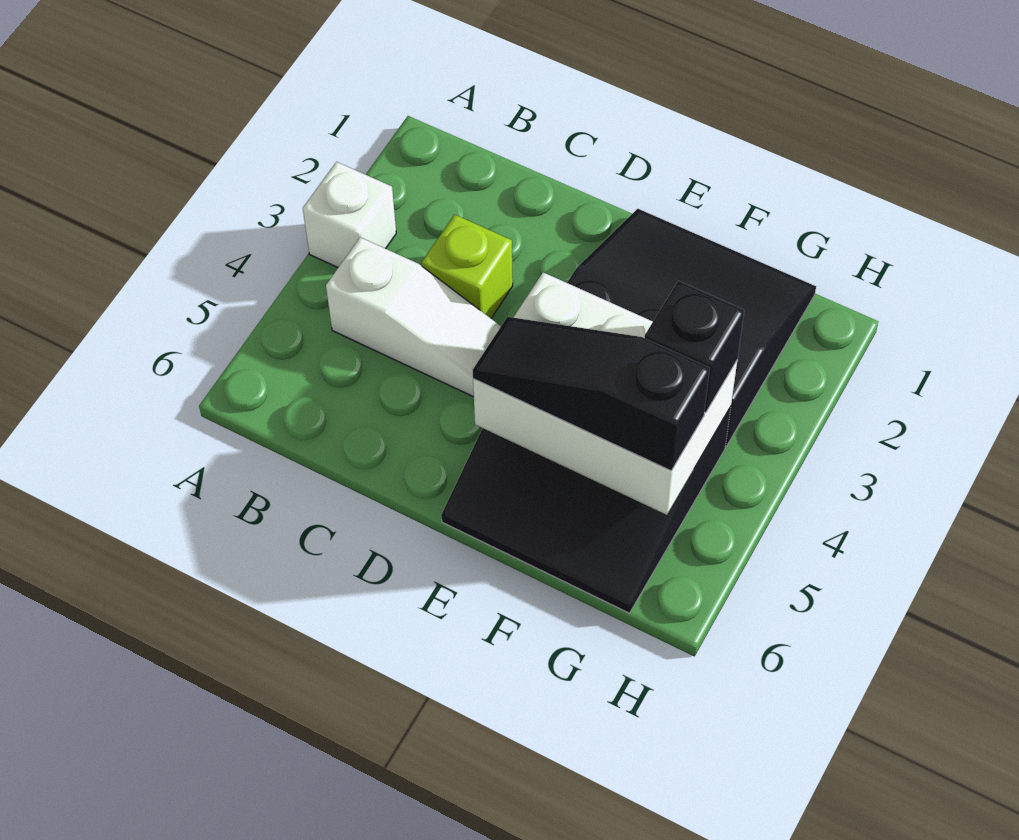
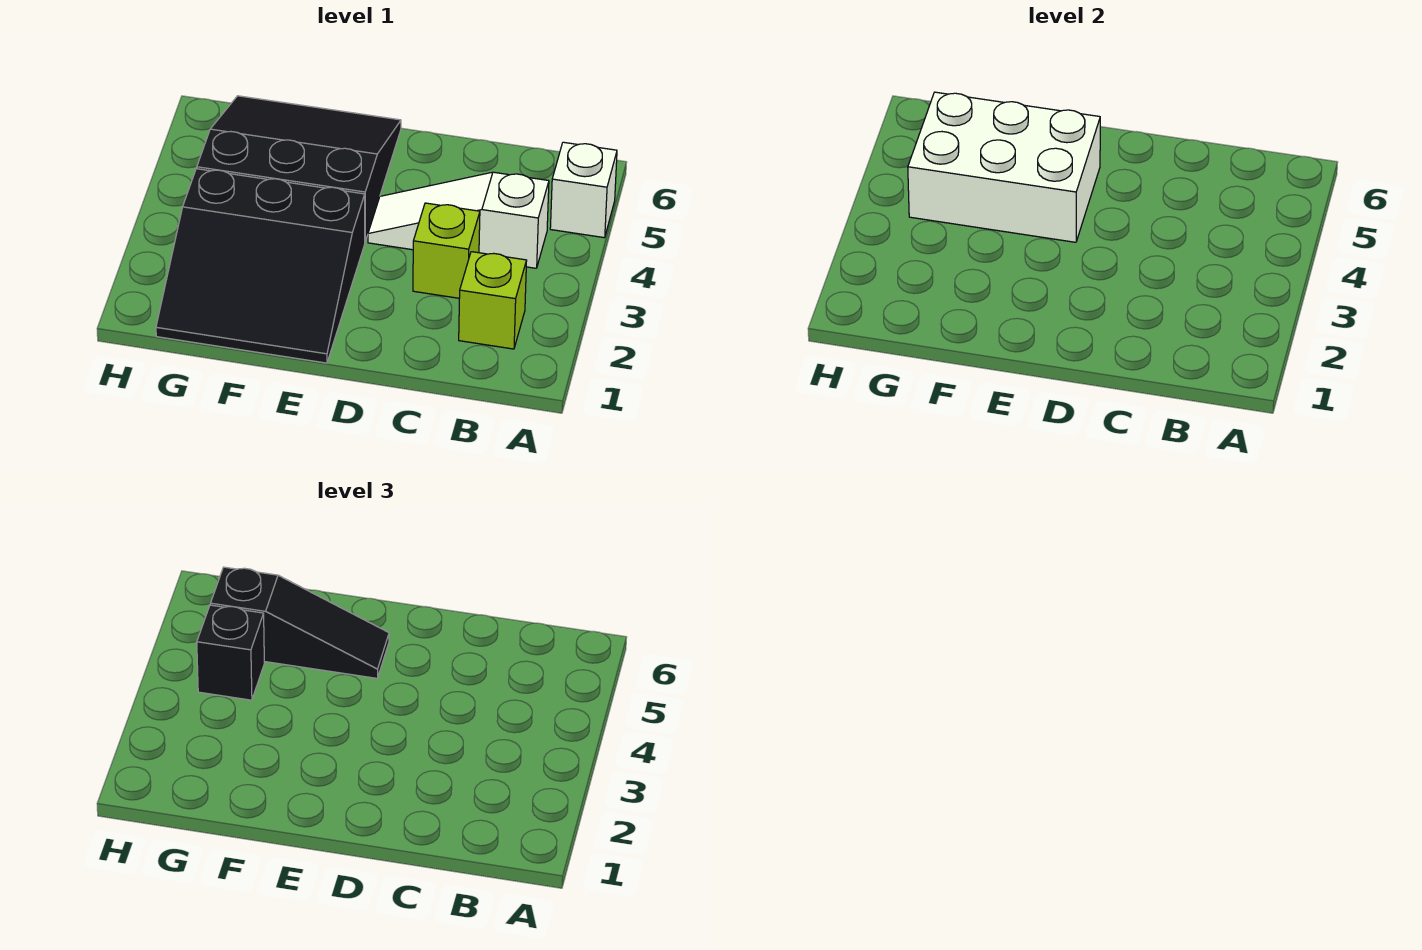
white 1x1 brick [303,162,396,267] -> white 1x1 brick moved to [550,142,617,238]
none -> lime 1x1 brick [459,252,527,349]

